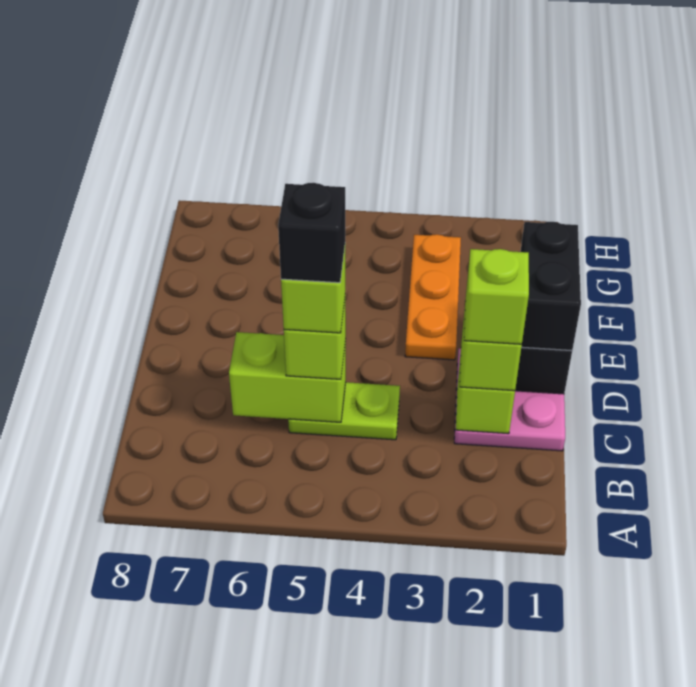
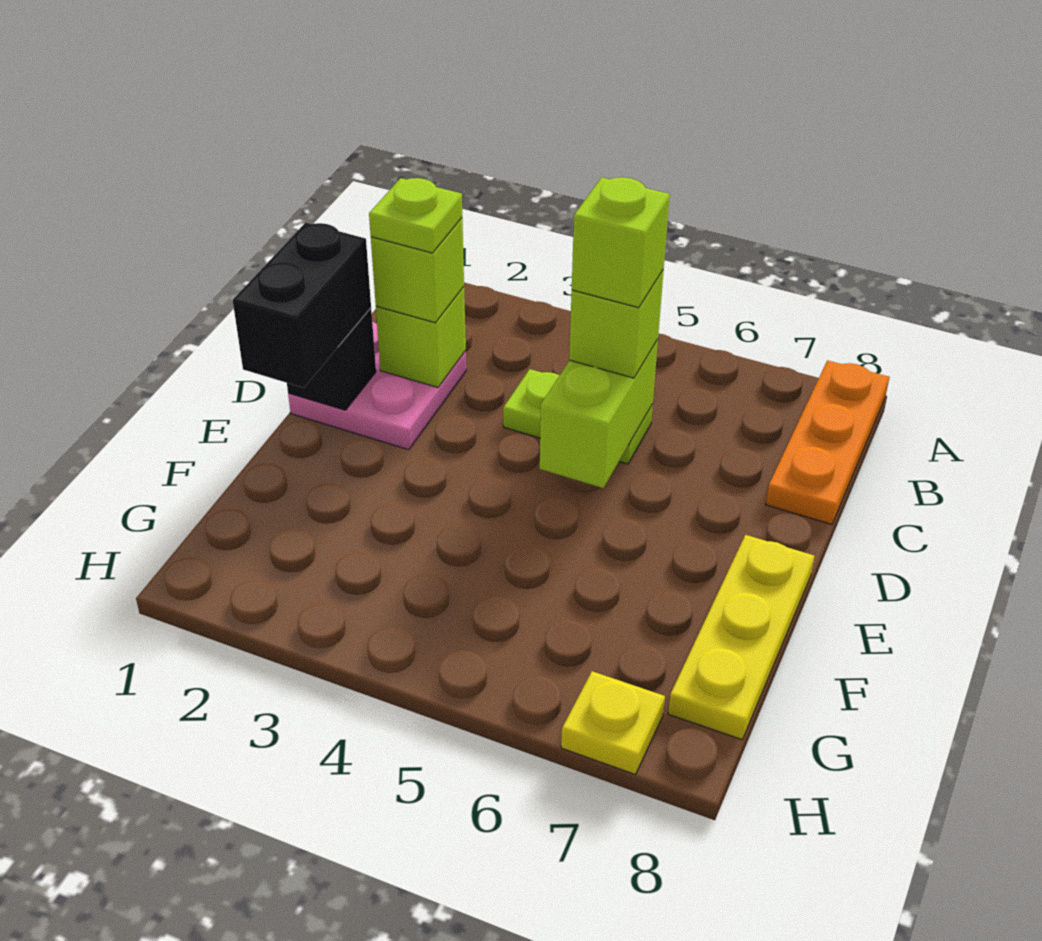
lime 1x1 brick [464,249,529,345] -> lime 1x1 plate [369,178,462,253]
lime 1x2 brick [229,332,346,422] -> lime 1x2 brick turned to [540,339,658,488]
black 1x1 brick [278,183,345,283] -> none
orange 1x3 plate [405,234,461,360] -> orange 1x3 plate moved to [766,360,889,524]
none -> yellow 1x3 plate [668,535,814,740]
none -> yellow 1x1 plate [561,671,665,774]

